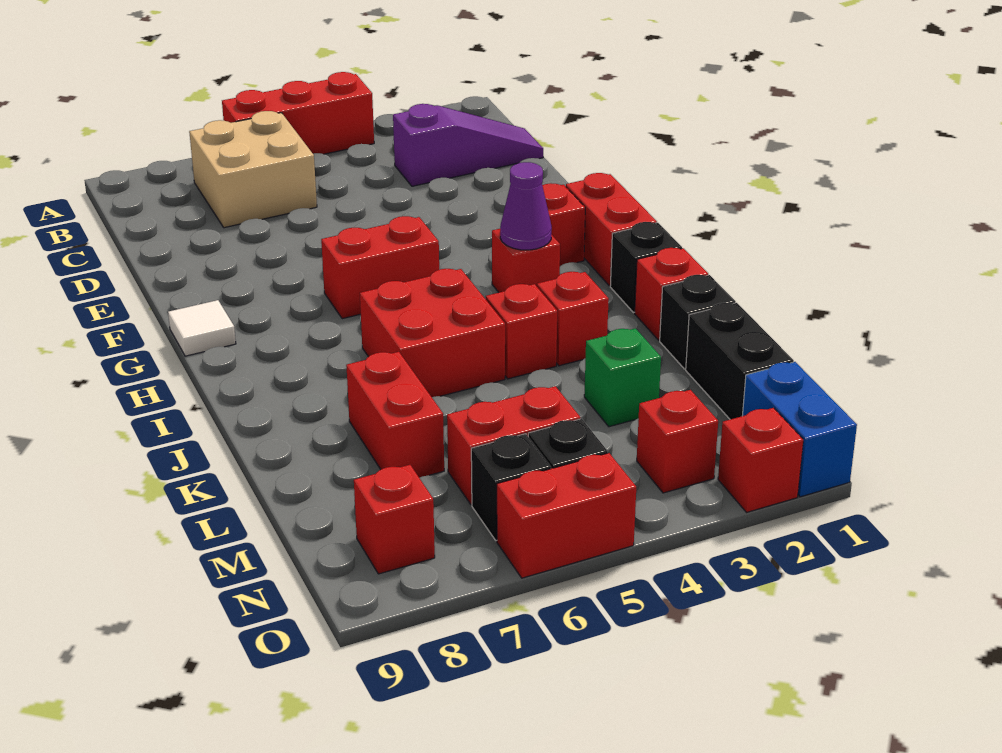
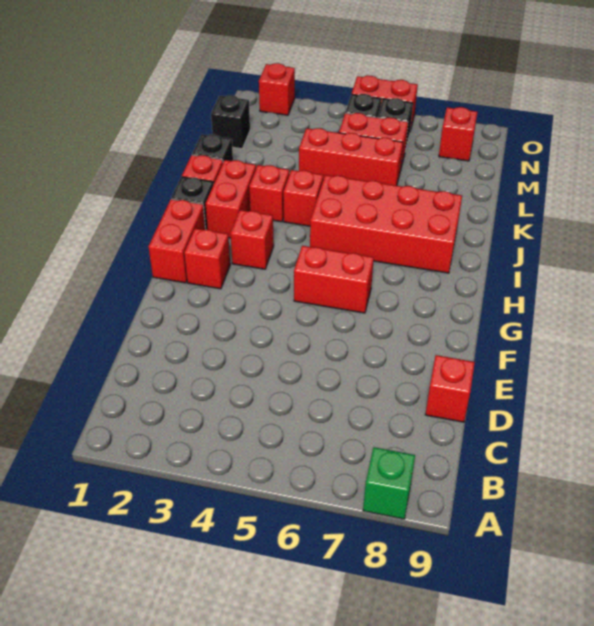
red 1x3 brick [222,72,374,154] -> red 1x3 brick moved to [299,128,403,186]
tan 2x2 brick [189,111,317,228] -> none
purple 1x3 slope [393,104,543,186] -> none
white 1x1 tile [168,300,236,356] -> none
purple 1x1 cone [500,162,552,250] -> none
red 2x2 brick [360,269,505,397] -> red 2x4 brick [310,175,462,273]
red 1x2 brick [346,352,444,478] -> red 1x2 brick moved to [205,160,256,238]
black 1x2 brick [686,303,794,419] -> black 1x1 brick [211,95,250,149]
green 1x1 brick [584,328,661,427] -> green 1x1 brick moved to [363,447,415,519]
blue 1x2 brick [742,362,857,497] -> none
red 1x1 brick [637,390,718,493] -> red 1x1 brick moved to [425,355,475,422]

